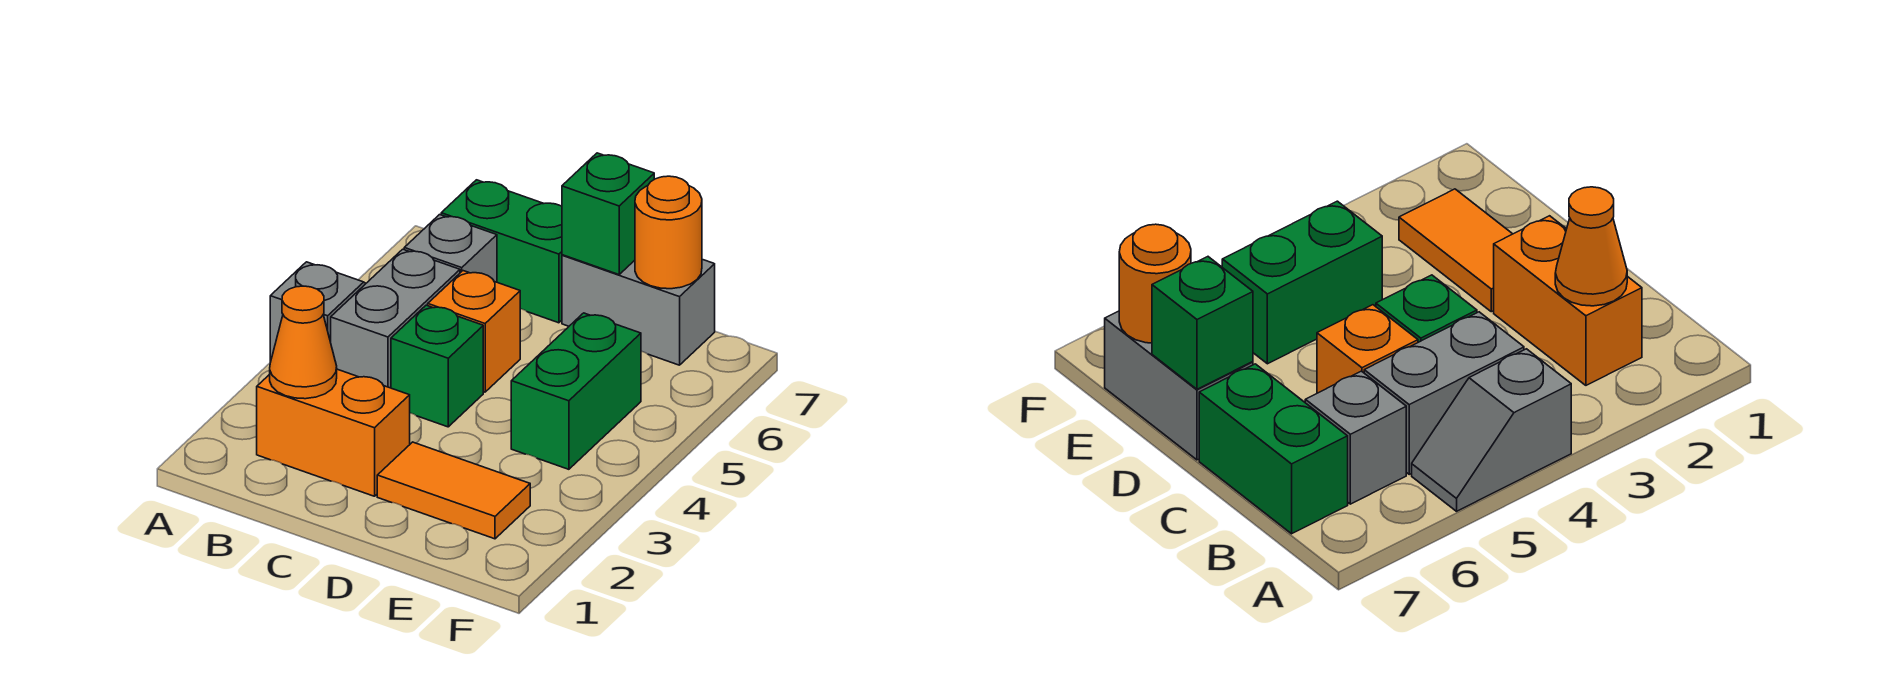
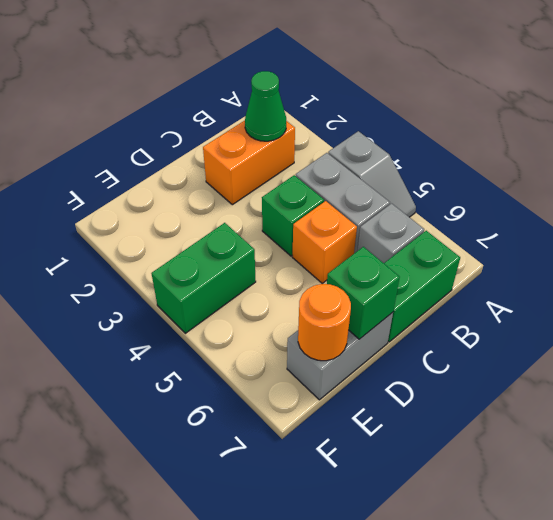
orange 1x1 cone [270,286,337,399] -> green 1x1 cone [245,71,286,141]
orange 1x2 tile [377,442,530,539] -> none
green 1x2 brick [511,313,641,469] -> green 1x2 brick turned to [151,223,256,333]

